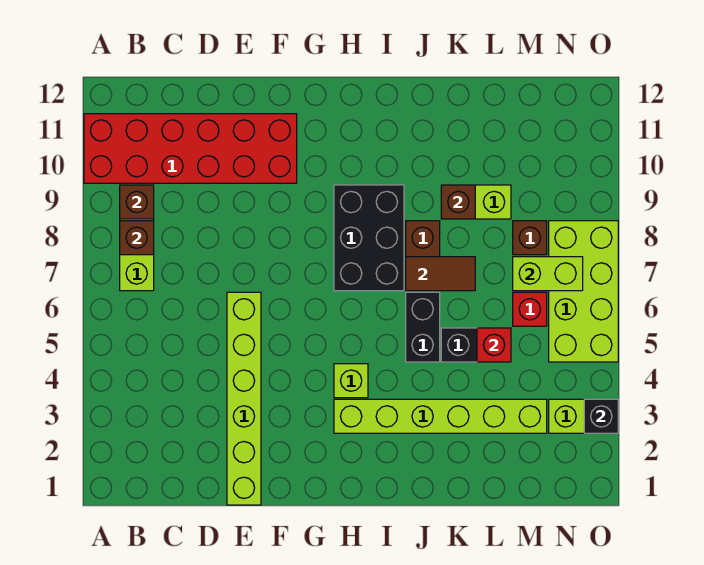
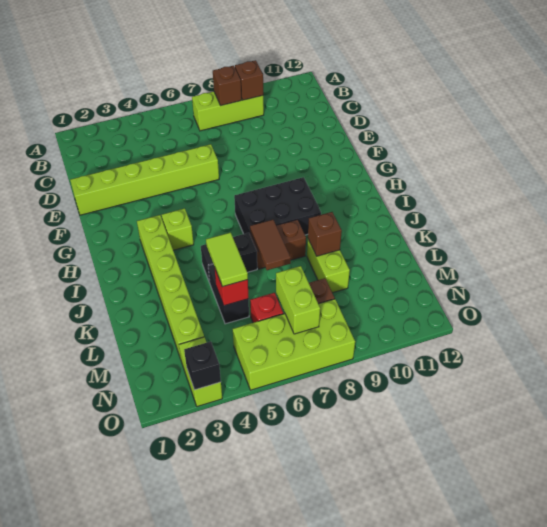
red 2x6 brick [84,114,297,183] -> none
none -> lime 1x2 tile [206,233,248,287]

